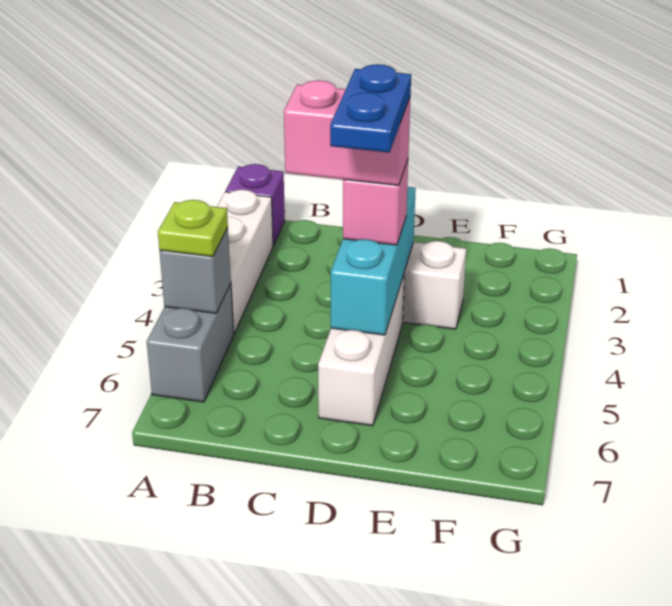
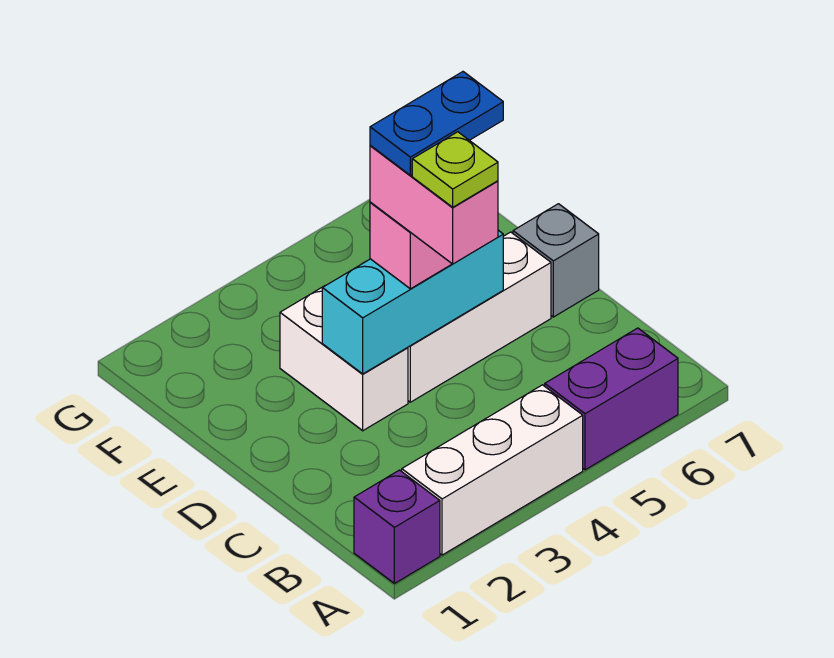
grey 1x2 brick [147,284,234,402] -> purple 1x2 brick [545,328,678,470]
grey 1x1 brick [159,228,231,313] -> grey 1x1 brick moved to [513,204,599,317]
lime 1x1 plate [158,200,228,257] -> lime 1x1 plate moved to [412,132,498,207]

